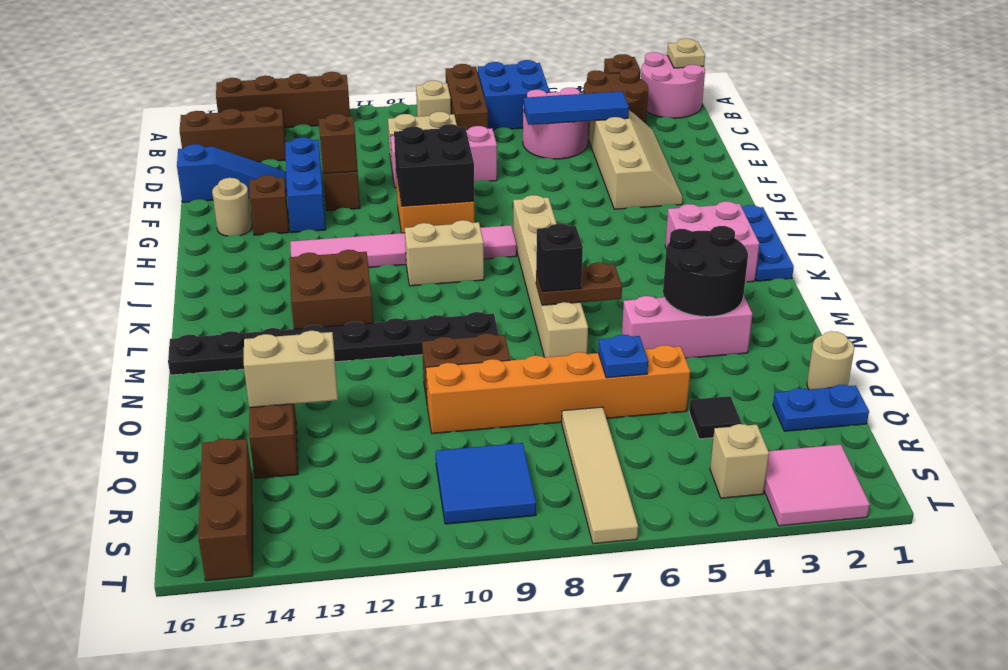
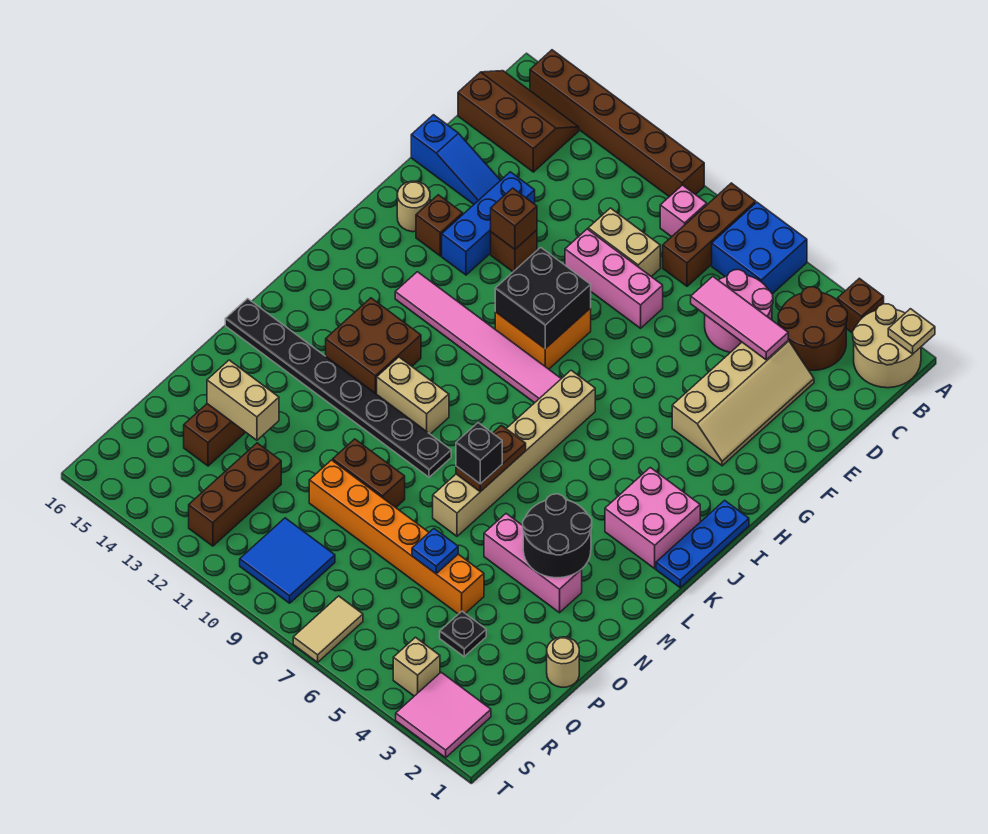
pink 2x2 round brick [641,52,705,118] -> tan 2x2 round brick [853,304,921,388]
brown 1x4 brick [216,72,350,128] -> brown 1x6 brick [530,50,704,197]
tan 1x1 brick [416,81,451,117] -> pink 1x1 brick [660,185,707,237]
blue 1x3 tile [524,91,629,125] -> pink 1x3 tile [691,276,788,360]
tan 1x2 brick [405,220,484,286] -> tan 1x2 brick moved to [377,357,449,434]
brown 1x2 plate [536,262,622,305] -> brown 1x2 plate turned to [456,425,526,492]
blue 1x2 plate [773,385,869,431] -> none
black 1x1 tile [689,396,741,439] -> black 1x1 plate [440,611,486,657]
tan 1x4 tile [562,407,638,544] -> tan 1x2 tile [293,596,363,662]
brown 1x3 brick [198,438,253,581] -> brown 1x3 brick moved to [189,443,281,546]

